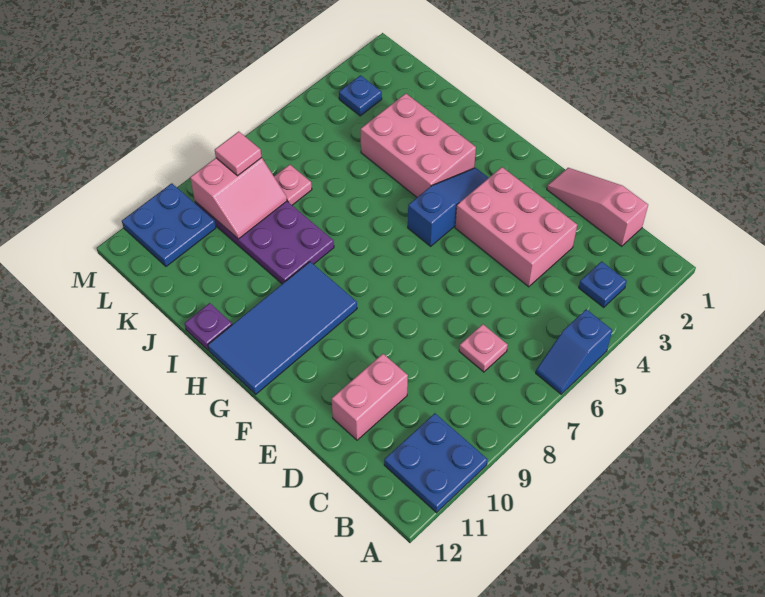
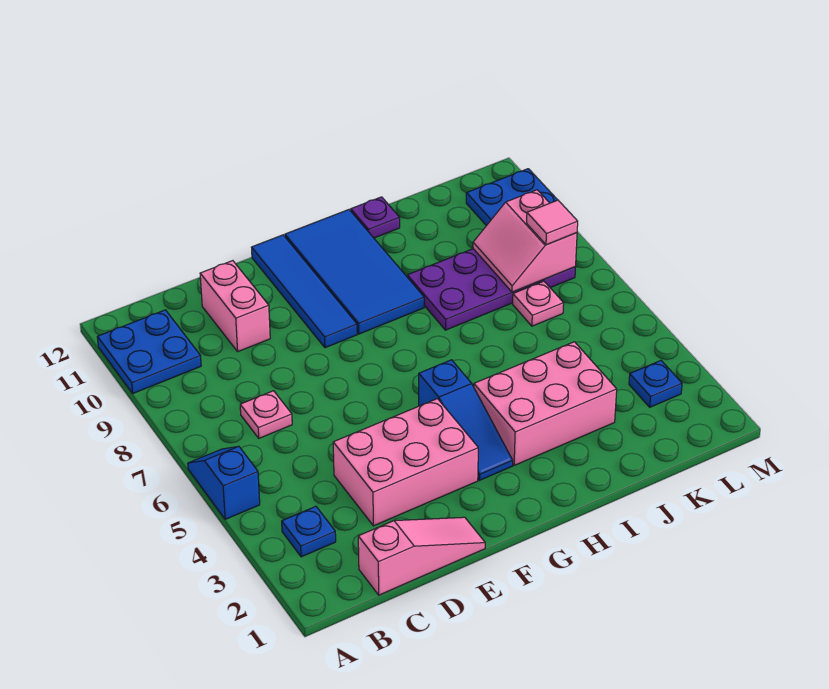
none -> blue 1x4 tile [251,235,357,348]

